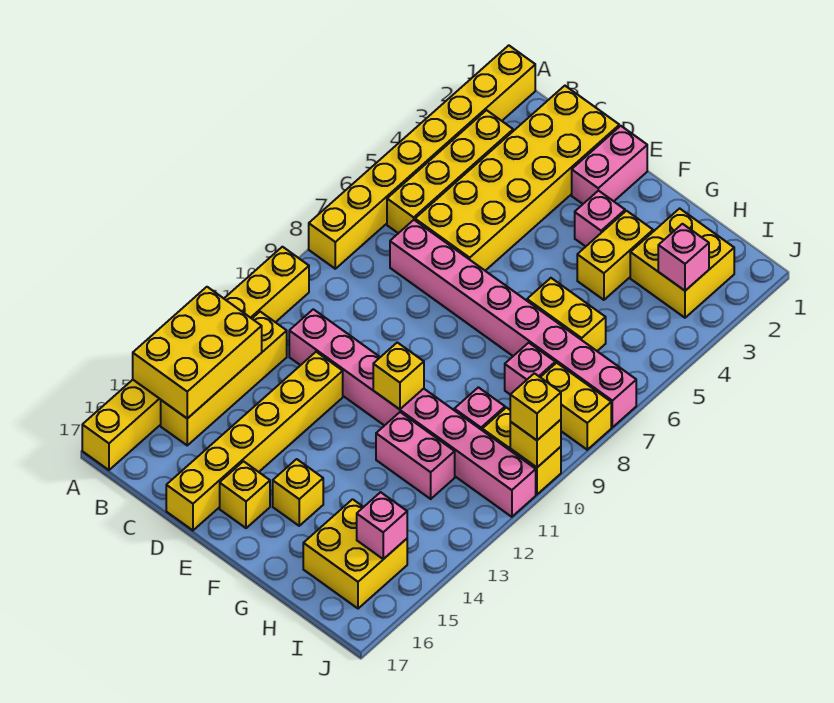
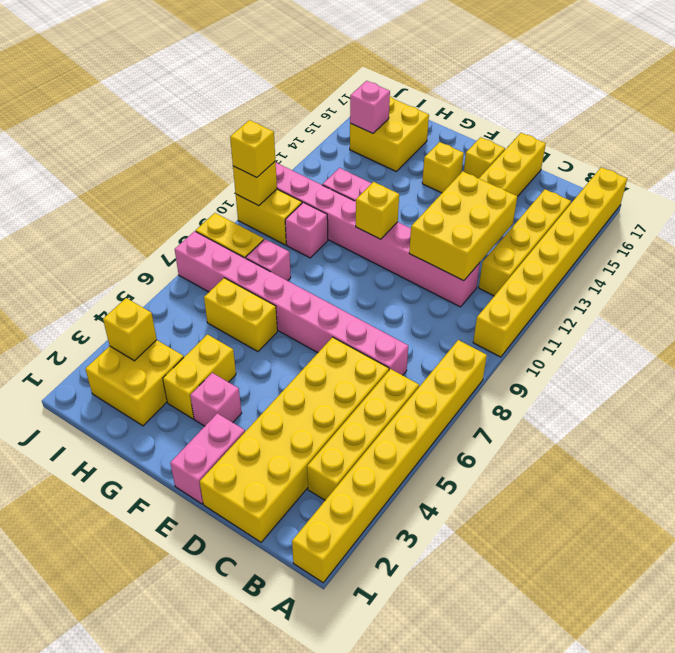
yellow 2x3 brick [133,287,262,418] -> yellow 2x3 brick moved to [409,171,517,281]
pink 1x1 brick [658,224,709,291] -> yellow 1x1 brick [103,298,157,361]

